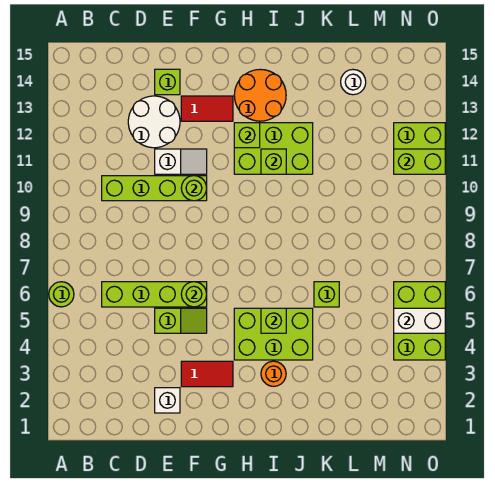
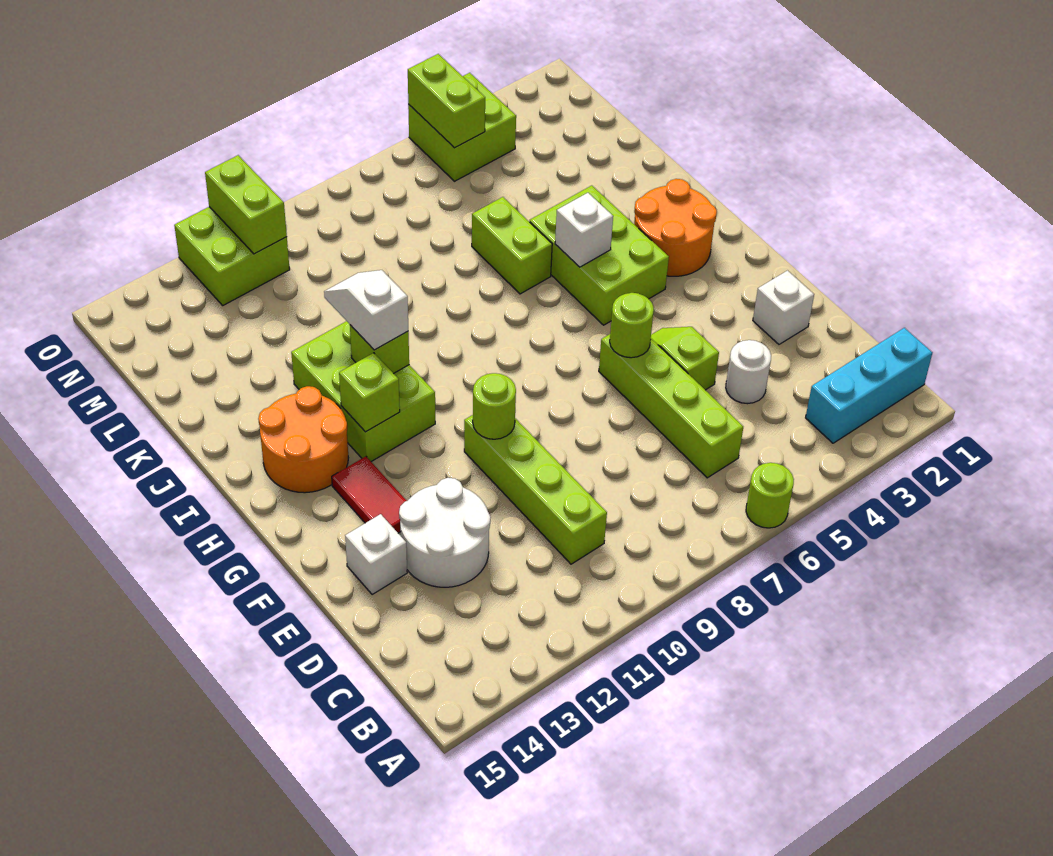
none -> cyan 1x3 brick [806,328,932,443]
white 1x2 slope [155,149,207,174] -> white 1x2 slope moved to [324,270,408,350]
lime 1x1 brick [155,69,180,95] -> white 1x1 brick [345,514,407,595]
red 1x2 tile [181,361,233,387] -> none
orange 1x1 round brick [261,361,286,386] -> orange 2x2 round brick [634,179,717,276]
lime 1x1 brick [261,308,286,333] -> white 1x1 brick [555,193,613,267]
lime 1x1 brick [314,282,339,307] -> lime 1x2 brick [472,197,552,294]
white 1x1 round brick [341,70,366,95] -> white 1x1 round brick moved to [726,340,771,404]
lime 2x3 brick [394,282,445,360] -> lime 2x2 brick [408,73,516,181]
white 1x2 brick [394,308,445,333] -> lime 1x2 brick [408,54,485,148]

